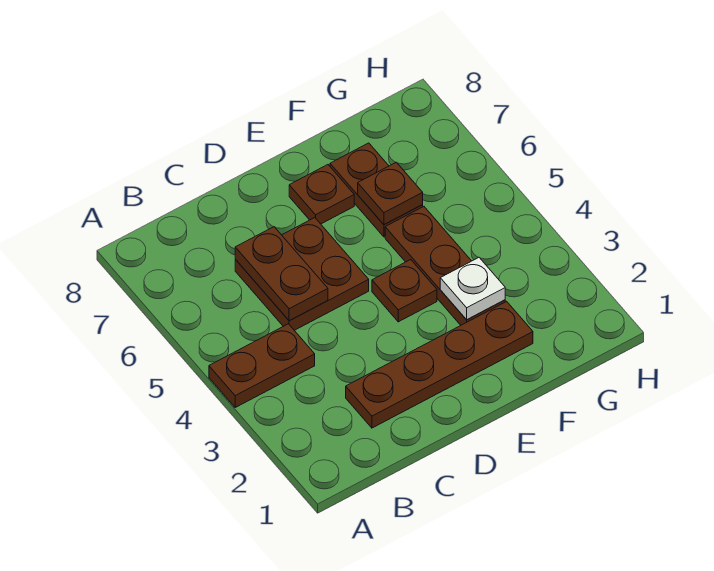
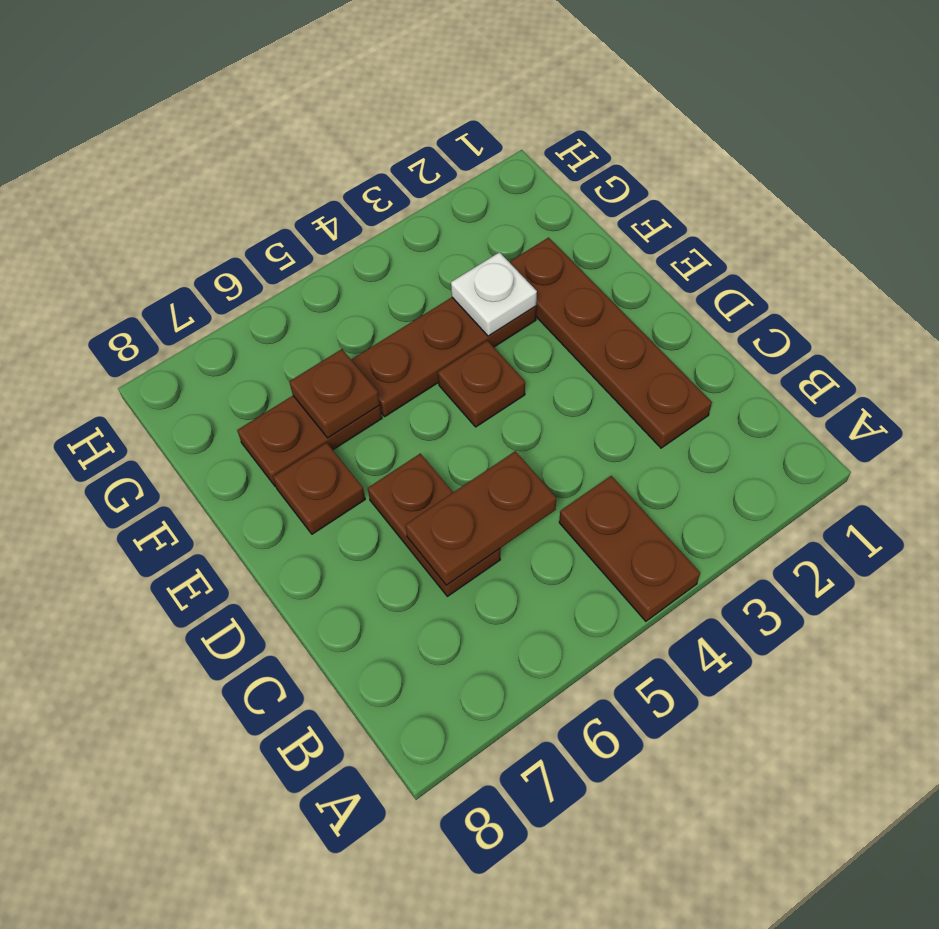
brown 2x2 plate [235,218,369,330] -> brown 1x2 plate [368,454,500,596]

